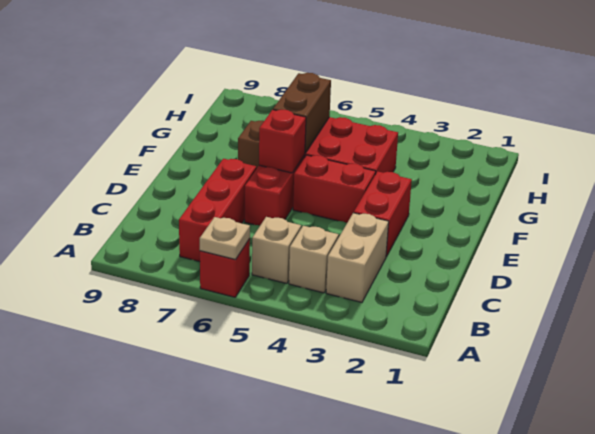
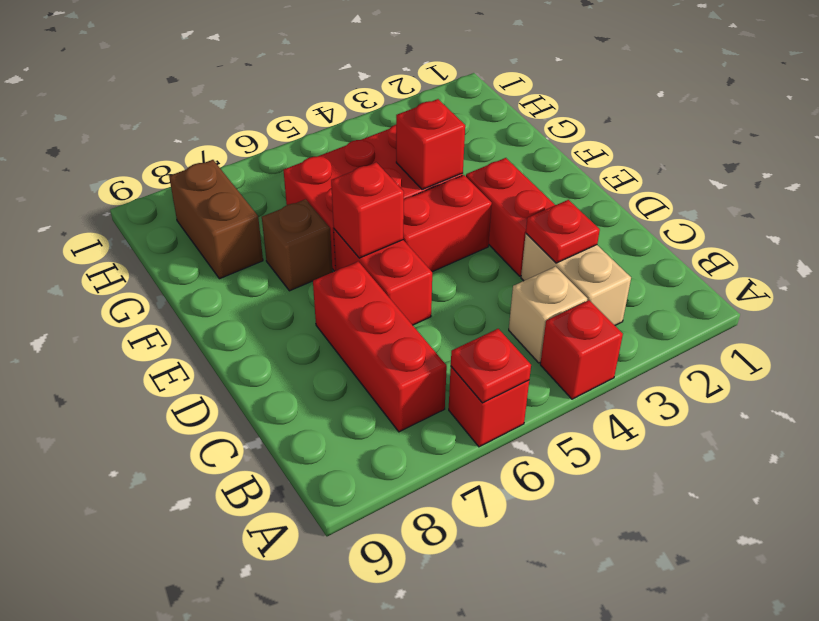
none -> red 1x1 brick [540,300,623,399]
tan 1x1 plate [200,217,250,260] -> red 1x1 plate [451,329,531,403]
tan 1x1 brick [252,217,301,284] -> none
none -> red 1x1 plate [526,200,600,263]
none -> red 1x1 brick [396,99,465,190]
brown 1x2 brick [273,73,331,153] -> brown 1x2 brick moved to [169,160,263,279]

